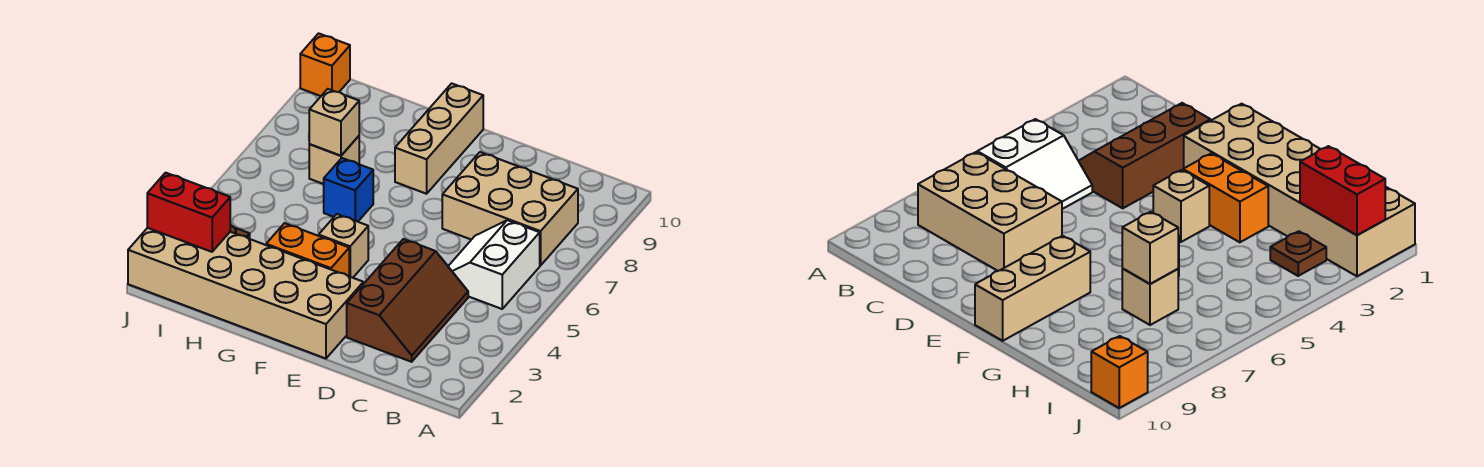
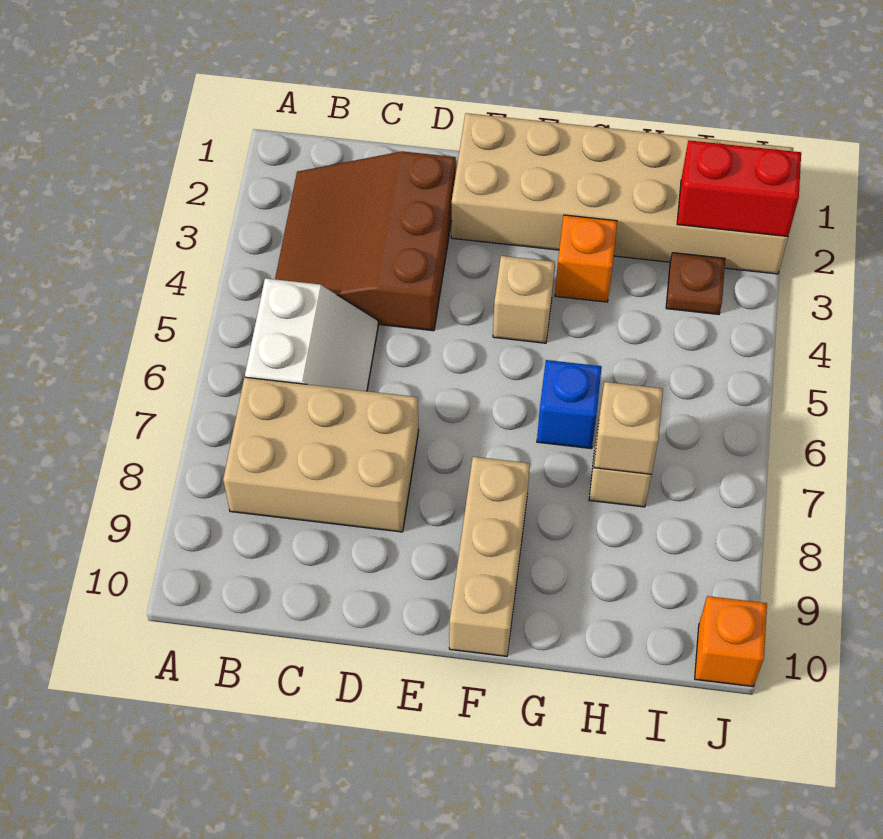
brown 2x3 slope [347,239,468,362] -> brown 3x3 slope [275,151,456,331]
orange 1x2 brick [266,223,349,276] -> orange 1x1 brick [555,215,617,302]

